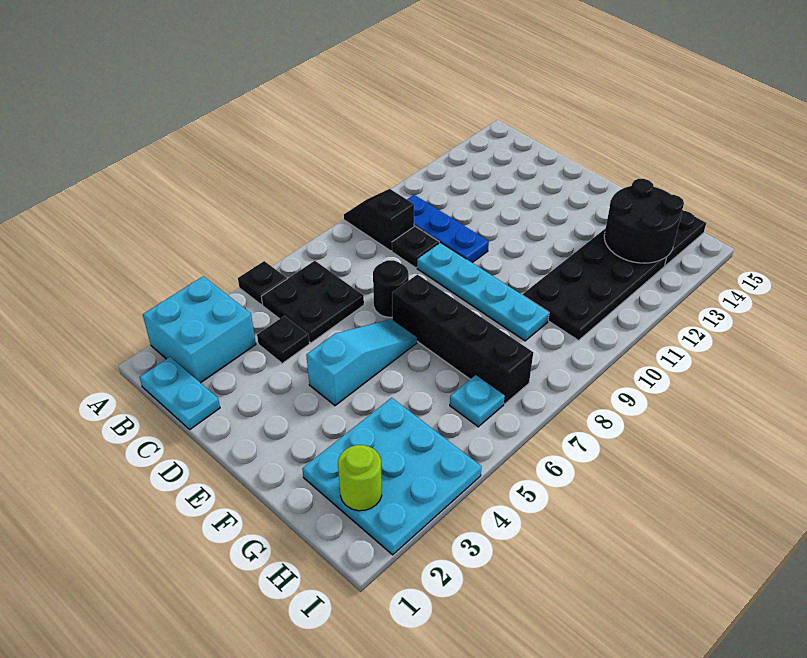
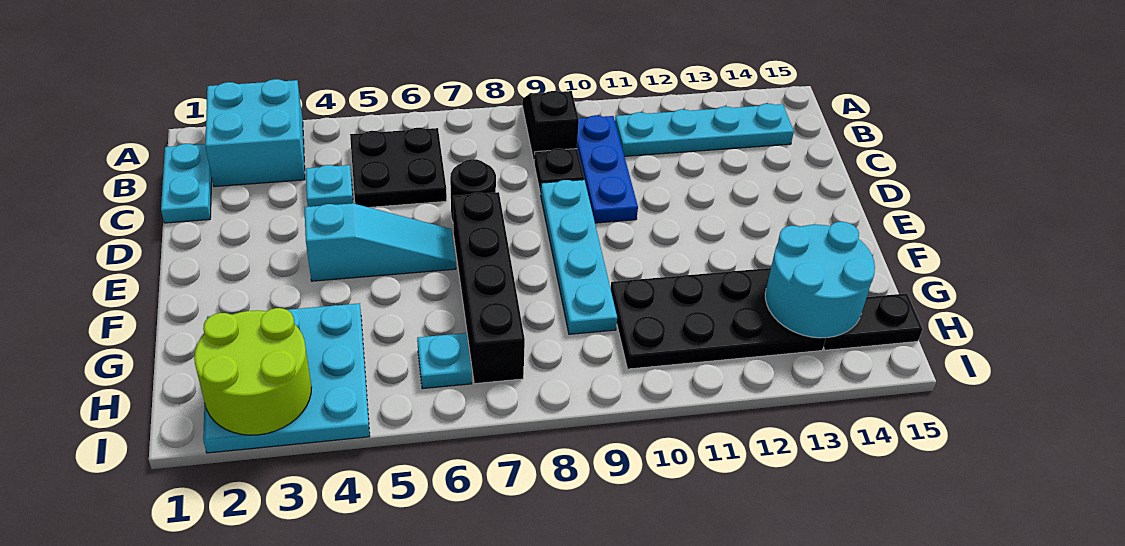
black 1x1 plate [238,261,287,305] -> none
none -> cyan 1x4 plate [615,104,794,156]
black 1x1 plate [257,316,310,363] -> cyan 1x1 plate [306,165,353,207]
black 2x2 round brick [604,179,684,263] -> cyan 2x2 round brick [765,222,875,338]
lime 1x1 round brick [338,445,382,511] -> lime 2x2 round brick [194,308,311,435]

